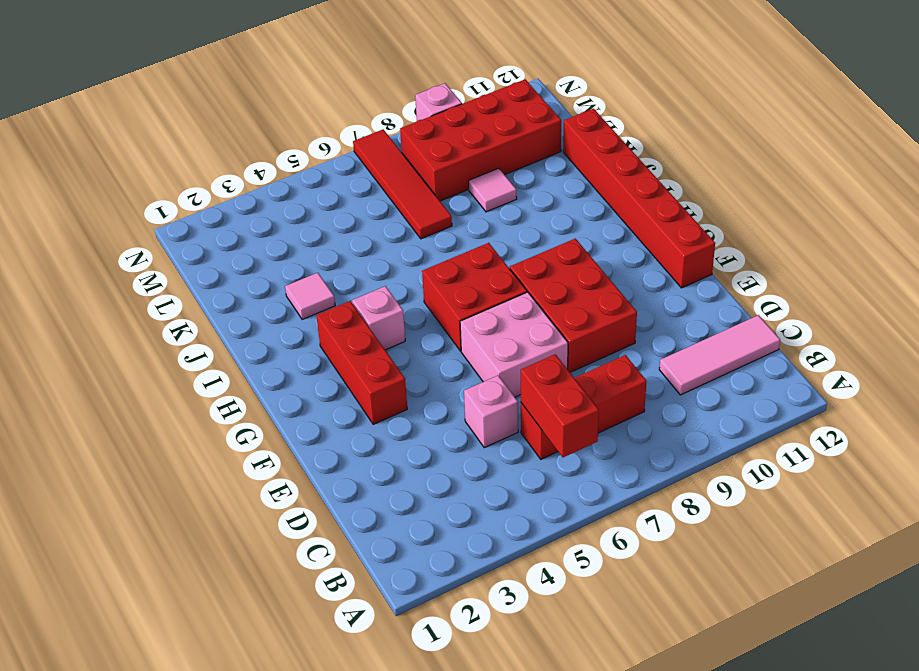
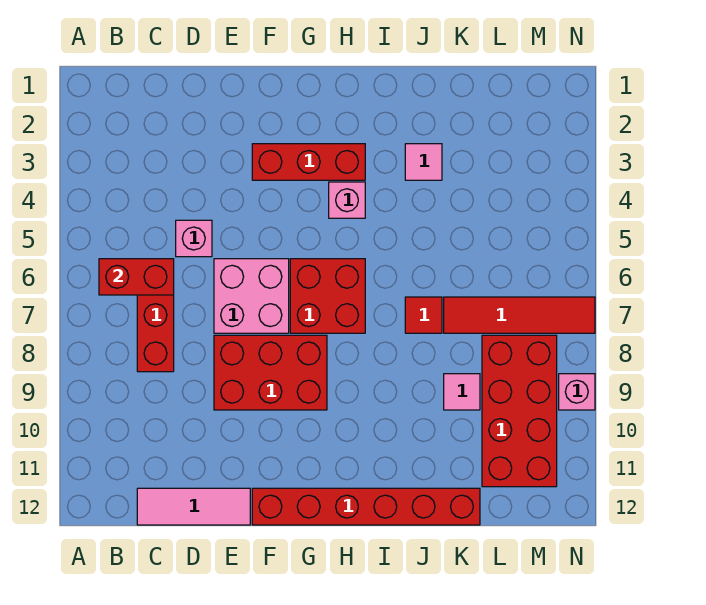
pink 1x3 tile [659,315,780,395] -> pink 1x3 tile turned to [137,488,250,525]
none -> red 1x1 tile [405,297,442,333]

